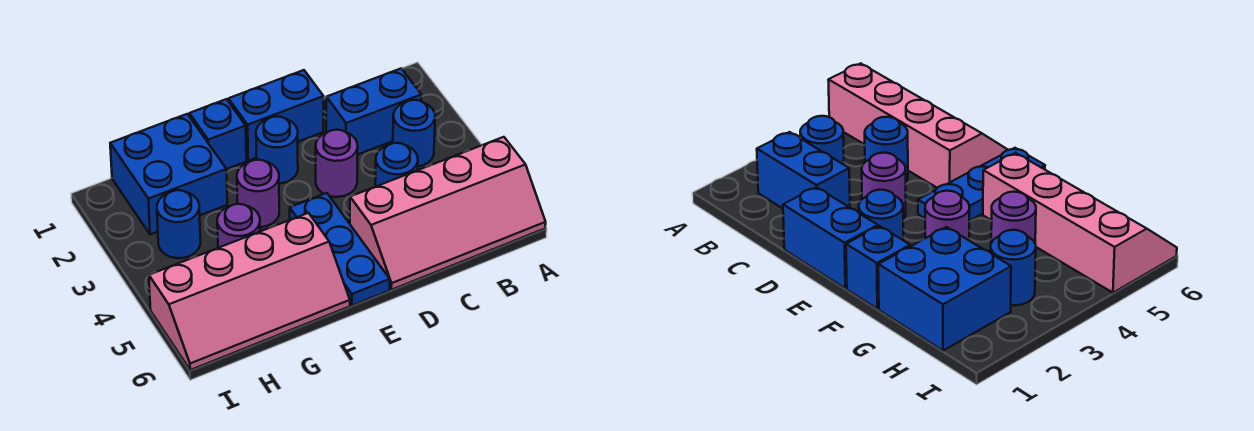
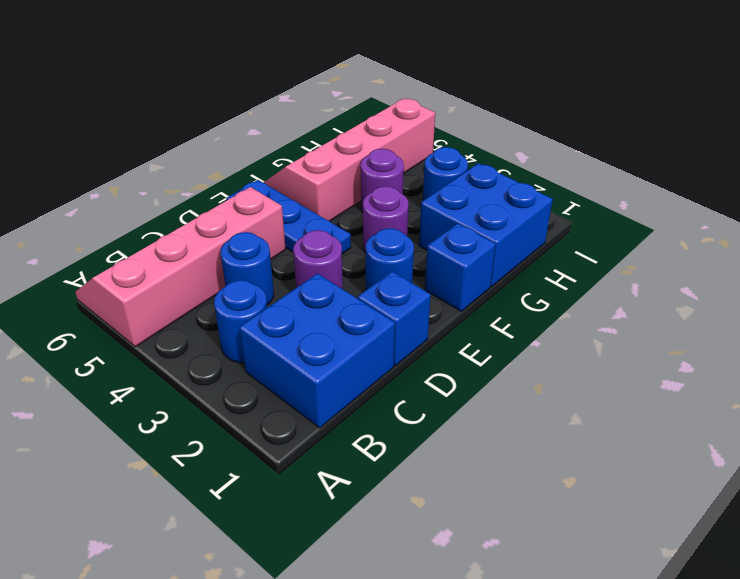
blue 1x2 brick [326,68,421,154] -> blue 2x2 brick [239,274,395,428]
blue 1x2 brick [228,70,324,161] -> blue 1x1 brick [358,272,431,366]

